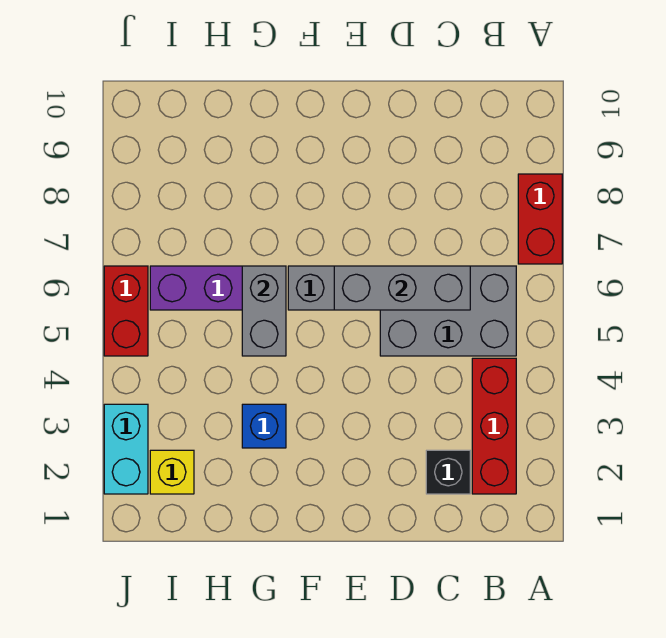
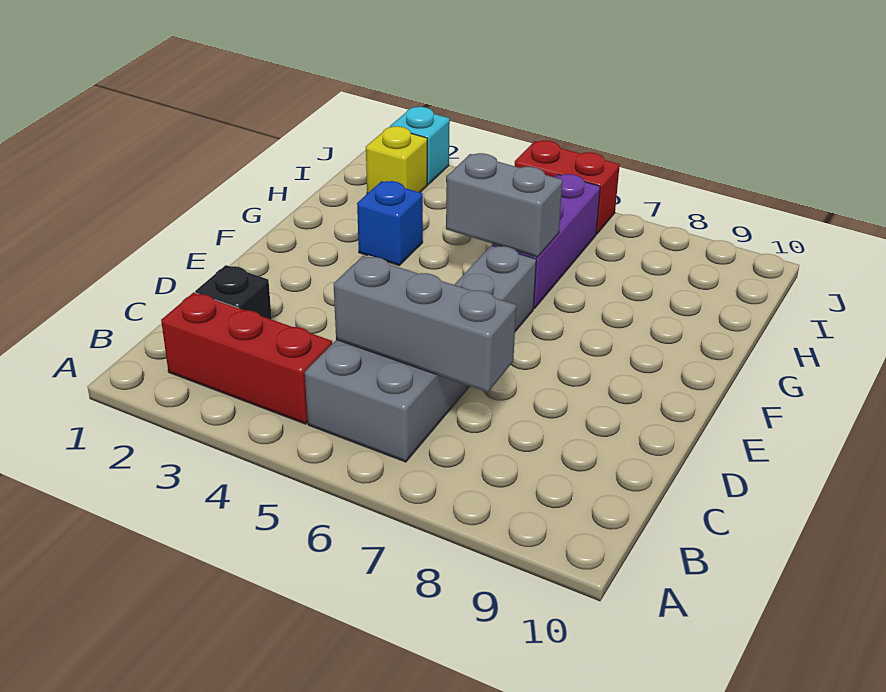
red 1x2 brick [518,174,562,264] -> none
grey 1x3 brick [334,266,470,310] -> grey 1x3 brick turned to [334,256,516,392]
cyan 1x2 brick [104,404,148,494] -> cyan 1x1 brick [390,107,450,185]

